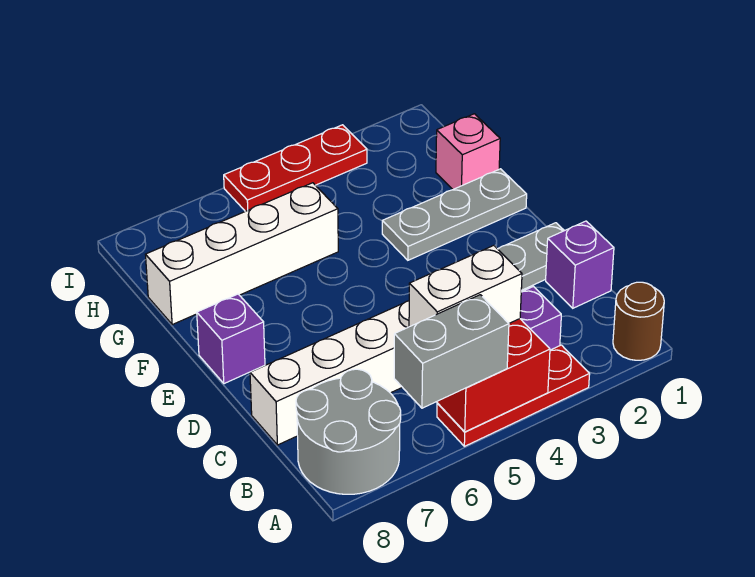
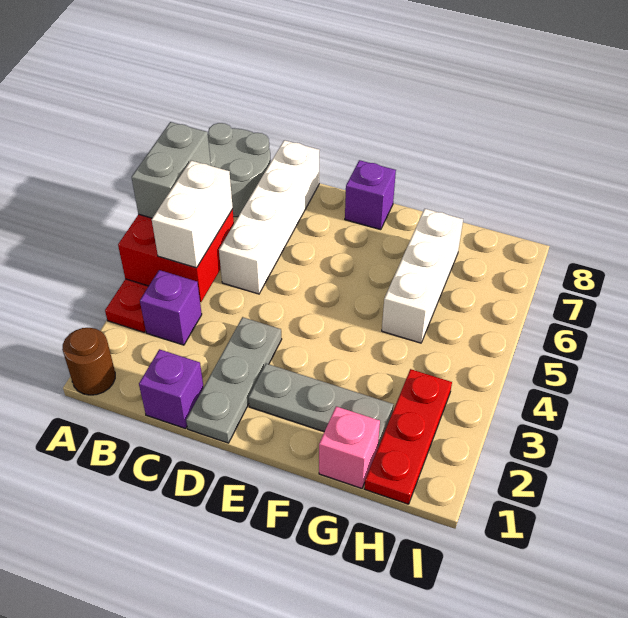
grey 1x3 plate [382,169,527,260] -> grey 1x3 plate turned to [249,364,394,447]
white 1x4 brick [145,183,338,324] -> white 1x3 brick [382,209,463,343]
red 1x3 plate [224,125,367,211] -> red 1x3 plate moved to [365,369,452,504]

